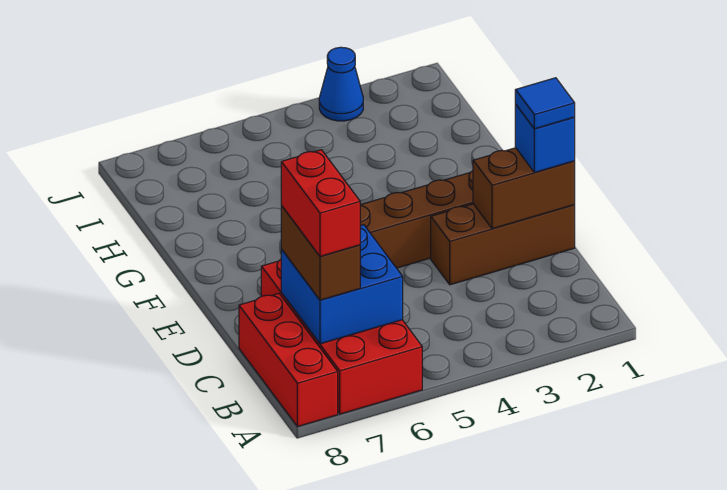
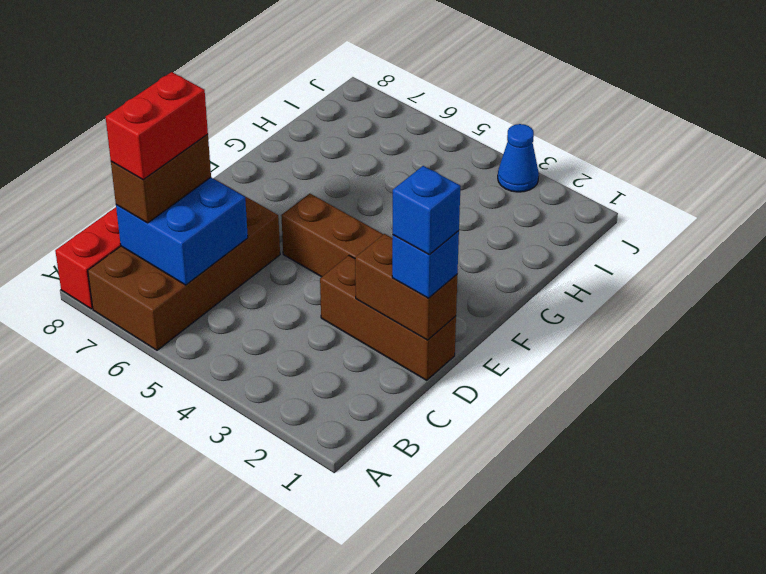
red 2x4 brick [261,259,422,414] -> brown 2x4 brick [88,179,280,350]
blue 1x1 tile [515,78,575,129] -> blue 1x1 brick [393,166,460,255]

